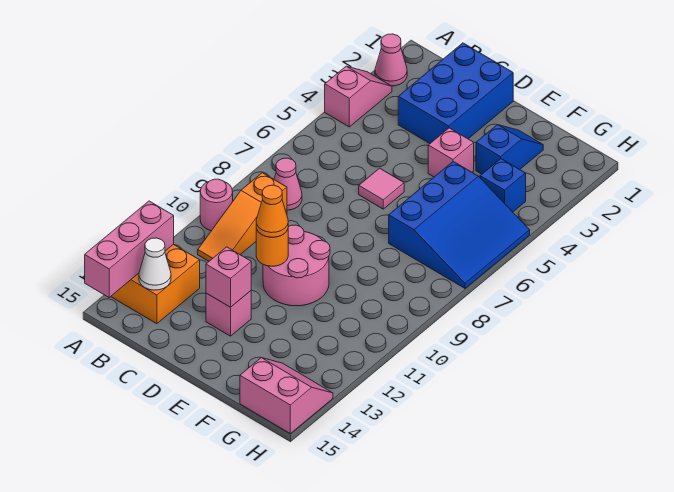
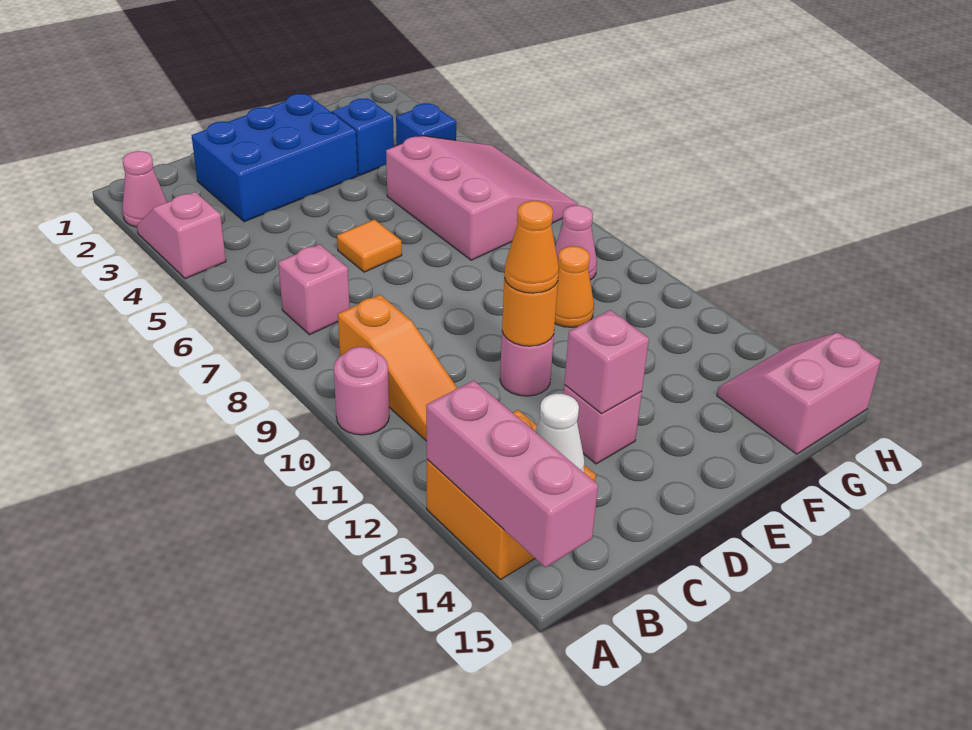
pink 1x1 cone [274,158,302,210] -> pink 1x1 cone moved to [555,205,597,280]
blue 2x3 brick [398,43,513,143] -> blue 2x3 brick turned to [191,94,358,222]
pink 1x1 tile [359,168,404,209] -> orange 1x1 tile [337,219,402,272]
pink 2x2 round brick [263,225,330,306] -> pink 1x1 round brick [500,332,554,396]
pink 1x1 brick [428,128,474,177] -> pink 1x1 brick moved to [278,244,350,335]
blue 3x3 slope [389,161,530,288] -> pink 3x3 slope [386,136,578,260]
none -> orange 1x1 cone [555,246,594,327]

